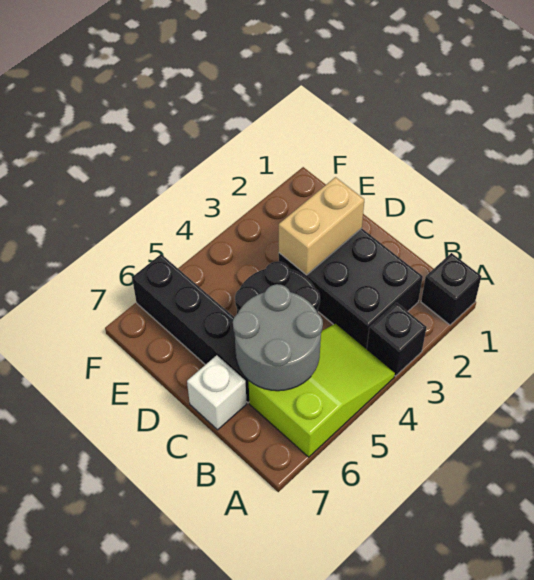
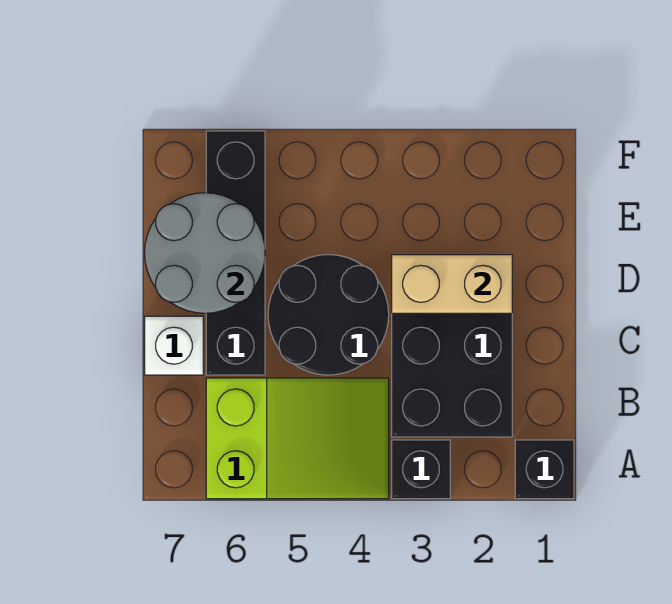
grey 2x2 round brick [233,284,323,391] -> grey 2x2 round brick moved to [145,193,265,313]

